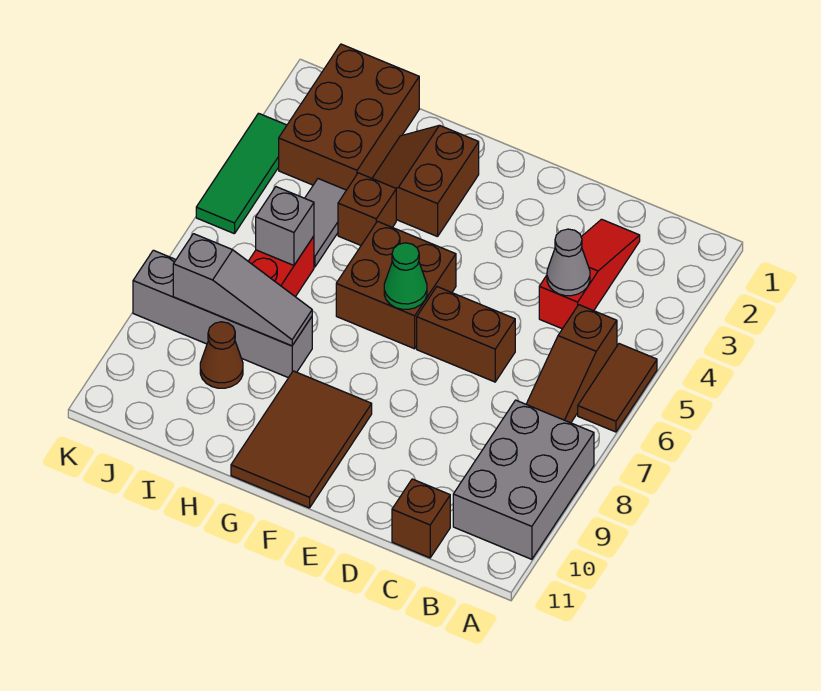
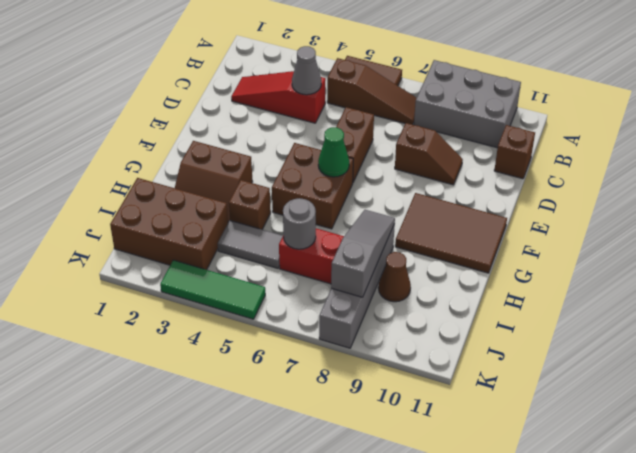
none -> brown 1x2 slope [395,123,463,185]
grey 1x1 brick [256,187,314,265] -> grey 1x1 round brick [283,198,316,249]

